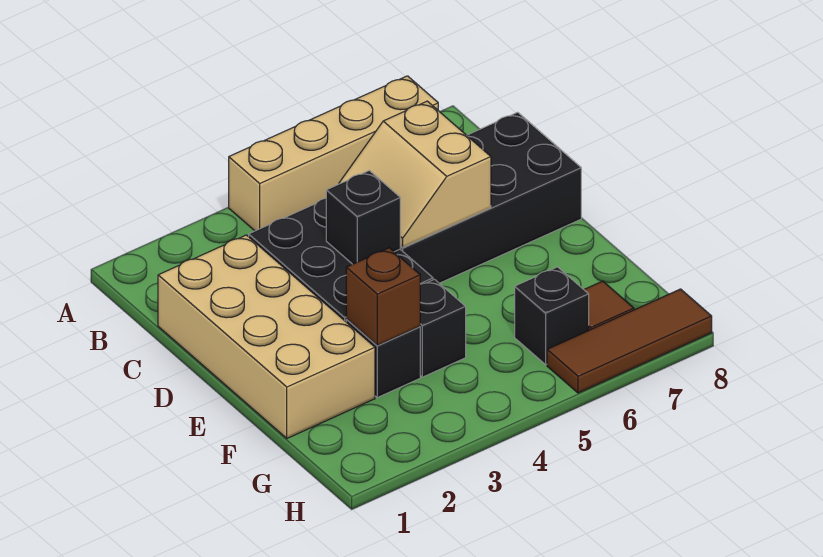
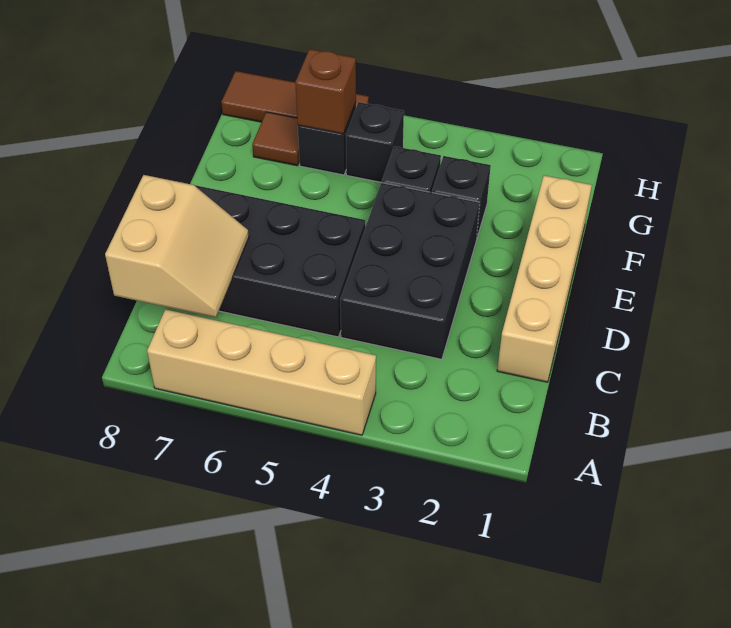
tan 2x4 brick [158,235,375,438] -> tan 1x4 brick [497,175,592,382]
tan 2x2 slope [339,101,491,248] -> tan 2x2 slope moved to [105,175,249,318]
black 1x1 brick [326,171,400,264] -> black 1x1 brick moved to [346,102,404,182]
brown 1x1 brick [346,248,420,345] -> brown 1x1 brick moved to [295,49,356,134]

